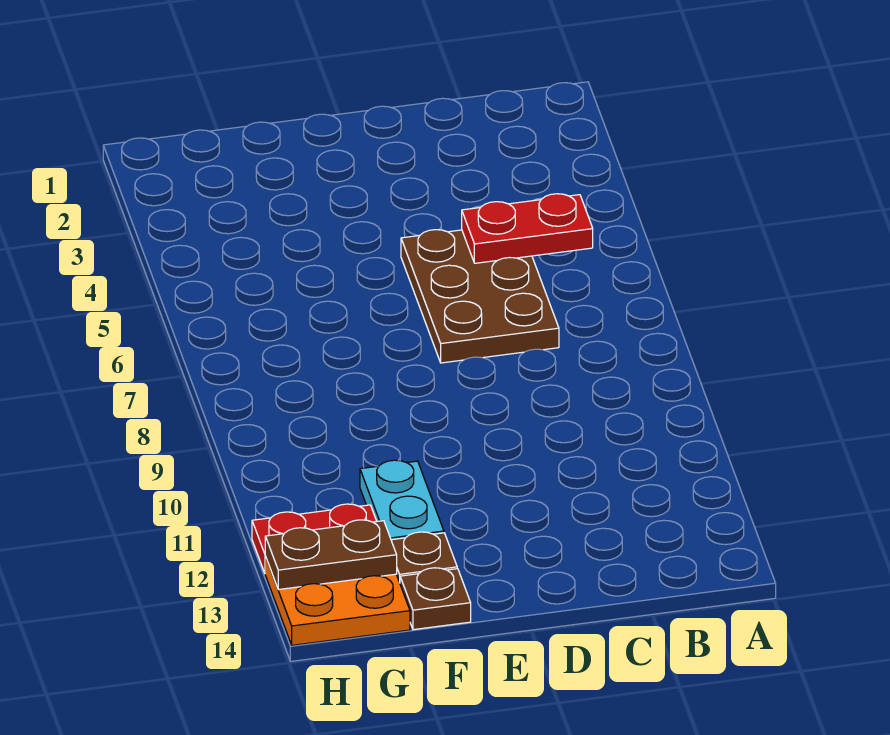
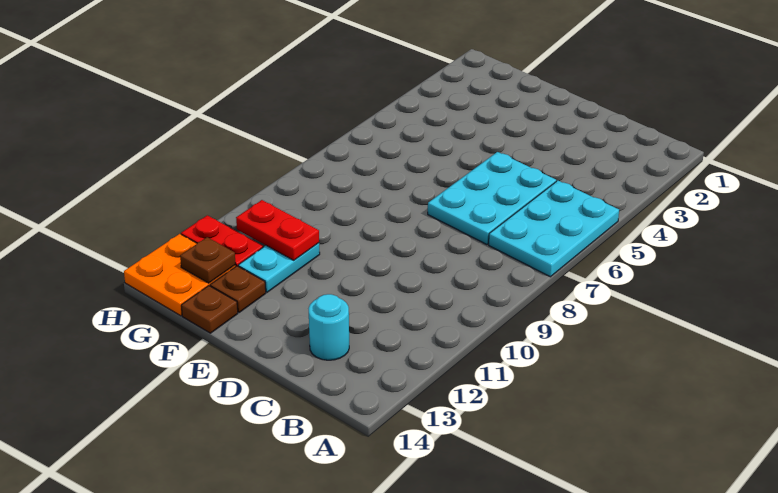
none -> cyan 2x3 plate [489,181,619,277]
red 1x2 plate [462,194,593,263] -> red 1x2 plate moved to [236,200,319,260]
brown 2x3 plate [401,230,559,363] -> cyan 2x3 plate [428,152,556,245]
none -> cyan 1x1 round brick [309,294,349,360]
brown 1x2 plate [265,520,397,590] -> brown 1x1 plate [180,237,236,283]

